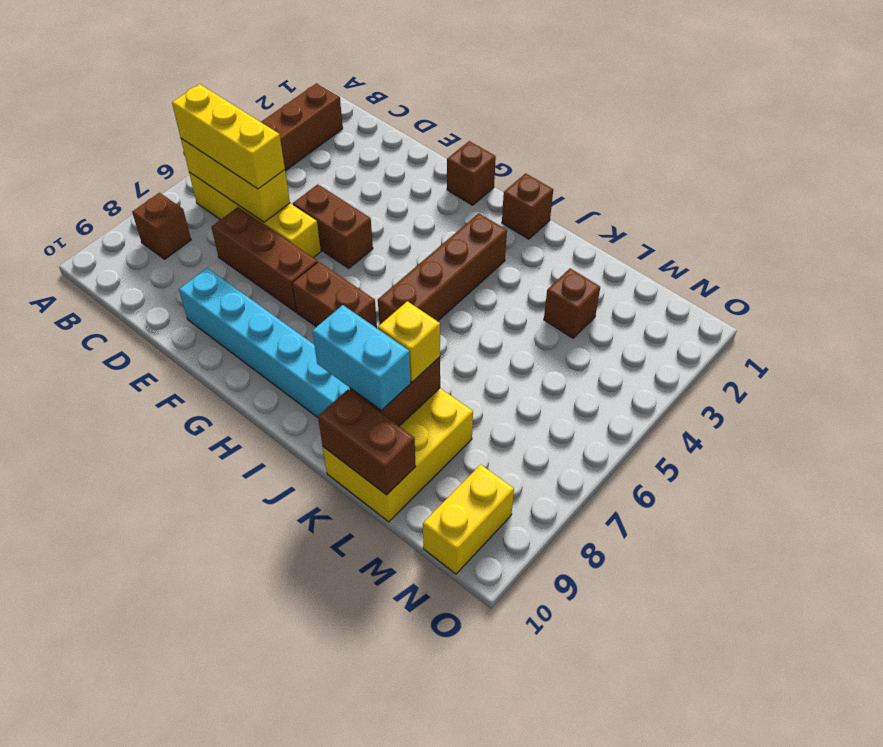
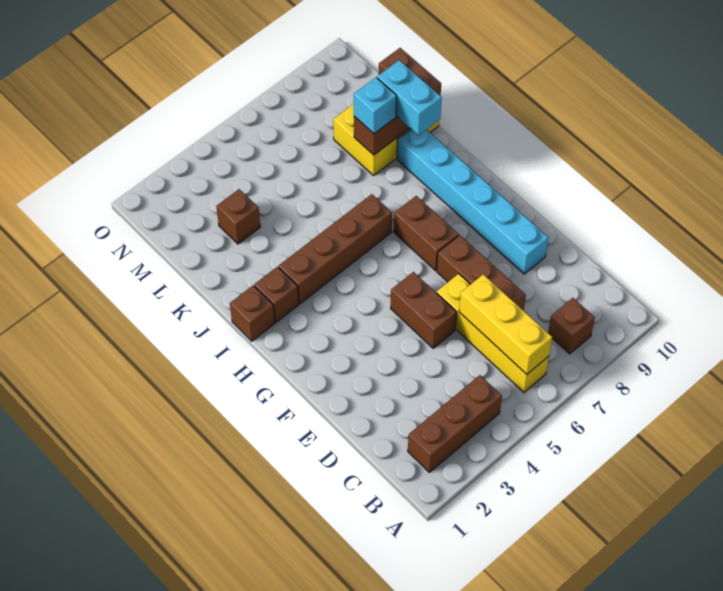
yellow 1x3 brick [172,84,285,189] -> none
brown 1x1 brick [447,141,496,205] -> brown 1x1 brick moved to [254,267,299,322]
yellow 1x1 brick [378,301,440,382] -> cyan 1x1 brick [354,78,397,134]
yellow 1x2 brick [423,464,514,574] -> none

